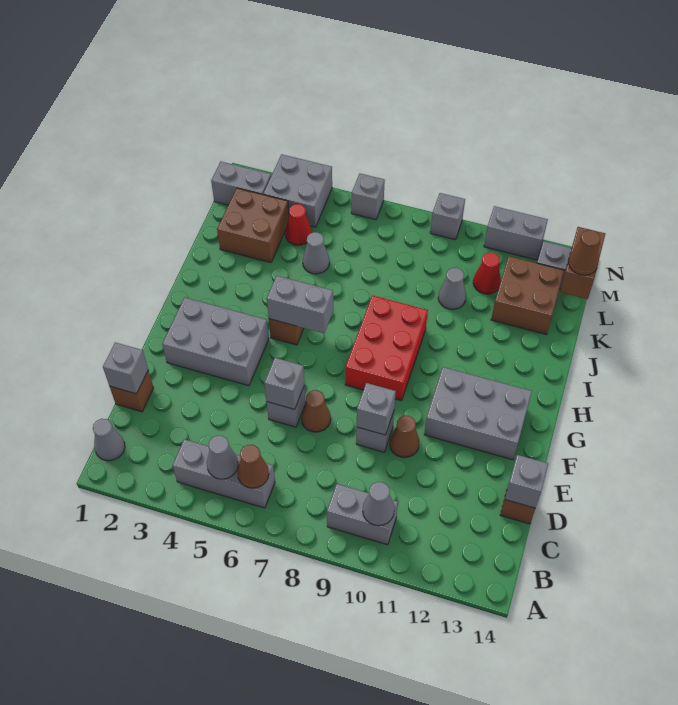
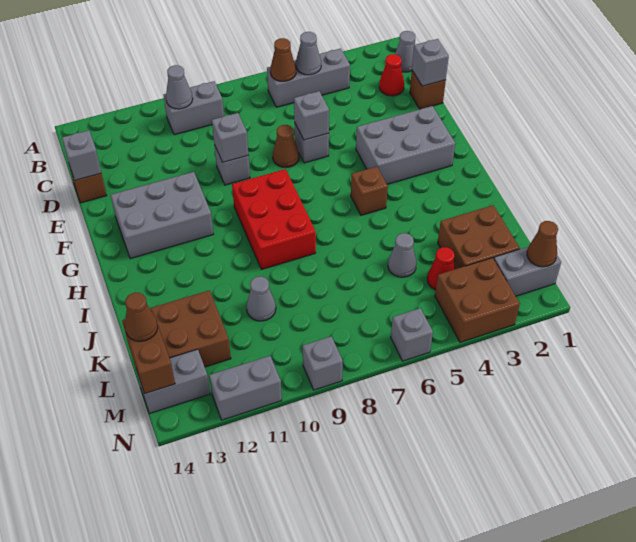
brown 1x1 cone [390,416,419,458] -> brown 1x1 cone moved to [527,221,558,267]
grey 1x2 brick [267,276,333,333] -> none
red 1x1 cone [473,252,501,294] -> red 1x1 cone moved to [379,54,404,96]
grey 2x2 brick [263,154,332,227] -> brown 2x2 brick [435,258,520,342]

